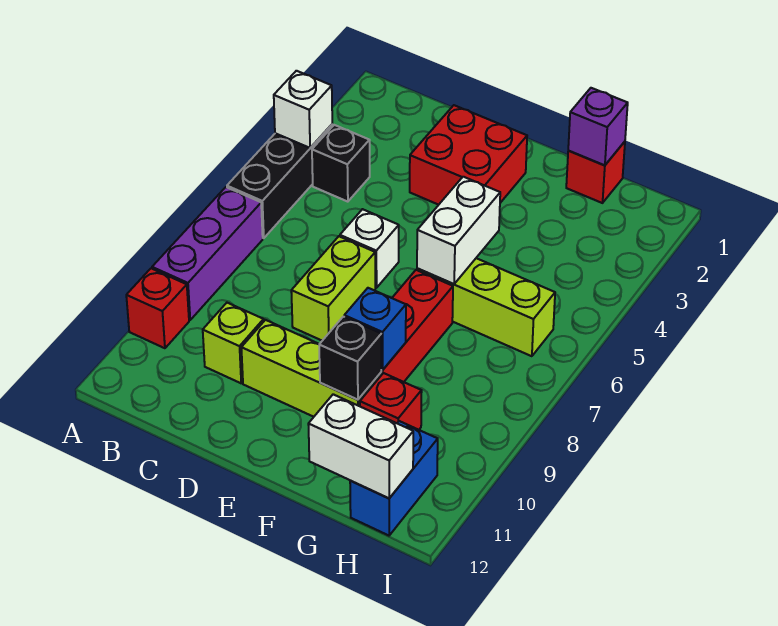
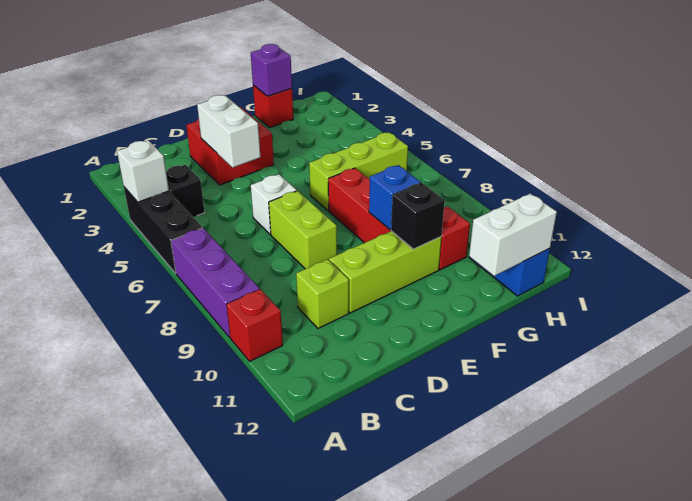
white 1x2 brick [417,177,500,284] -> white 1x2 brick moved to [197,95,260,168]

